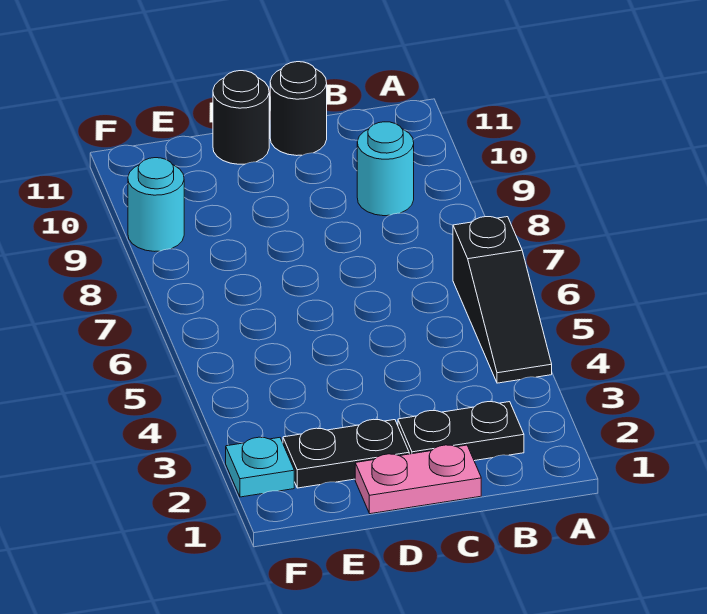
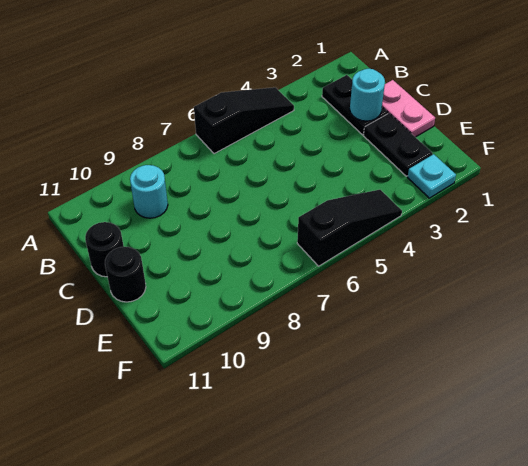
none -> black 1x3 slope [297,190,402,266]
cyan 1x1 round brick [128,158,184,251] -> cyan 1x1 round brick moved to [350,69,385,121]

